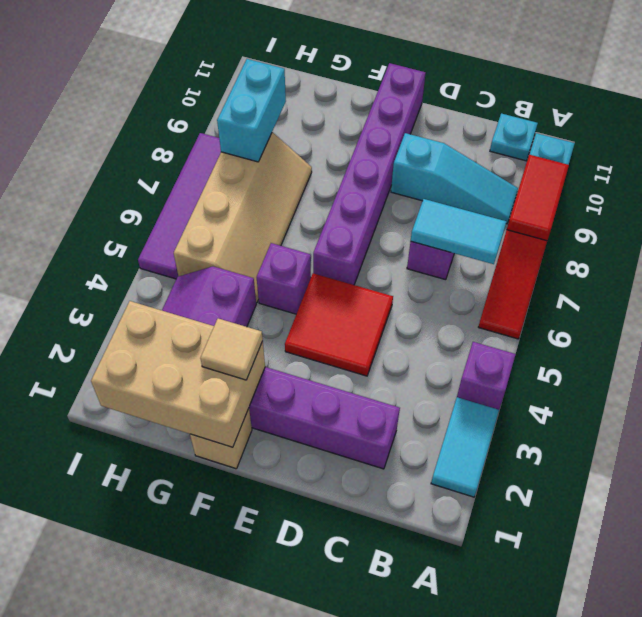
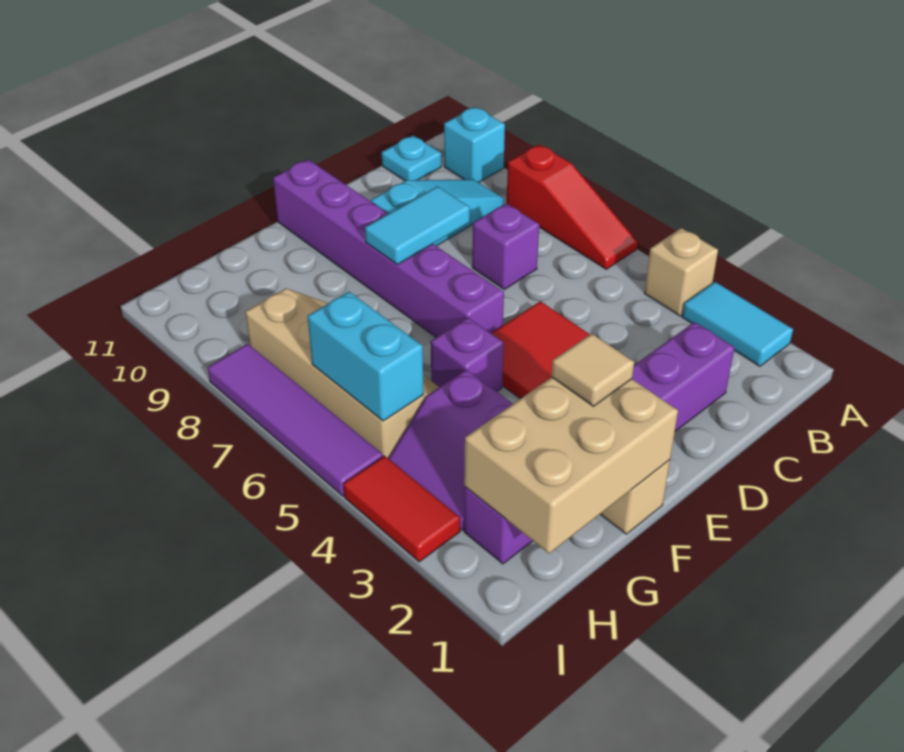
purple 1x1 brick [457,342,516,410] -> tan 1x1 brick [644,228,718,316]
red 1x2 tile [507,154,569,241] -> red 1x2 tile moved to [344,456,460,562]
cyan 1x2 tile [411,199,506,264] -> cyan 1x2 tile moved to [365,186,470,264]
cyan 1x2 brick [217,59,286,162] -> cyan 1x2 brick moved to [308,292,424,421]

